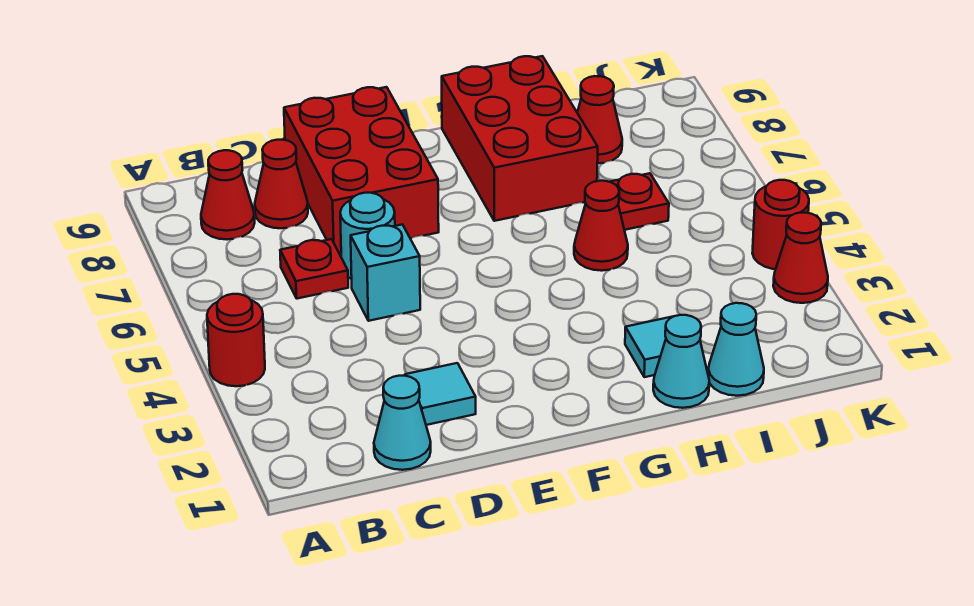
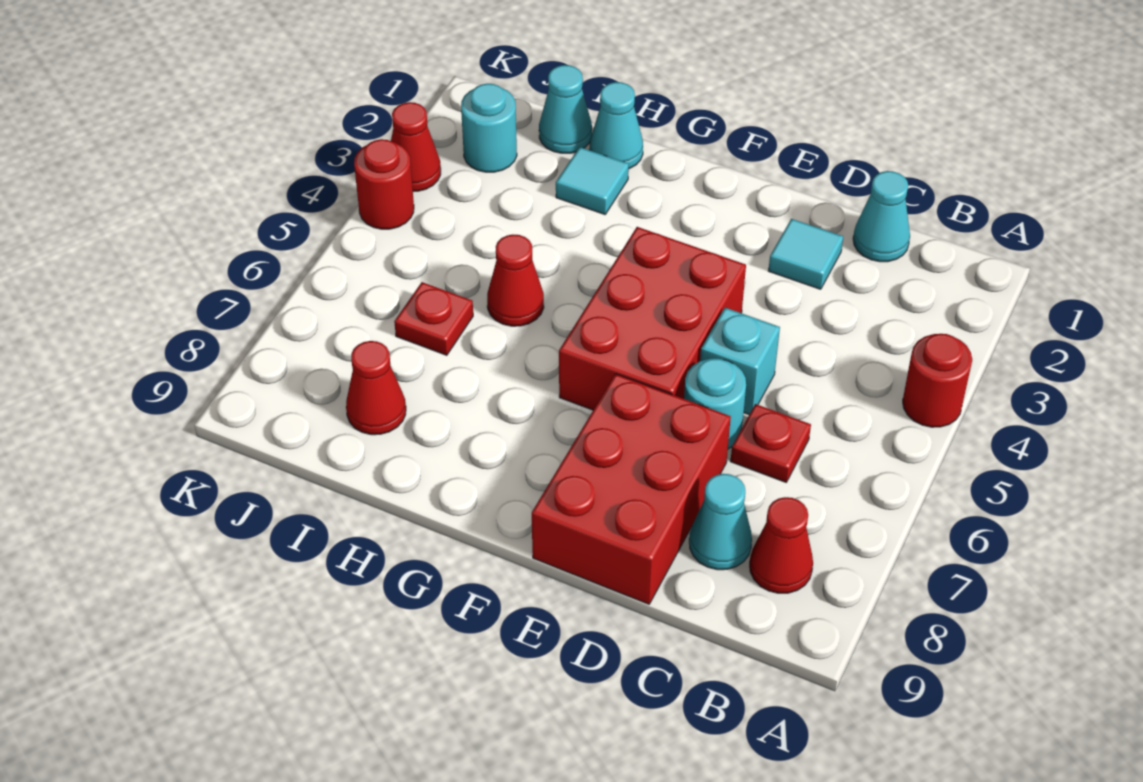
red 1x1 cone [255,140,308,228] -> cyan 1x1 cone [689,474,752,570]
red 2x3 brick [442,56,598,221] -> red 2x3 brick moved to [559,227,746,410]
none -> cyan 1x1 round brick [461,84,517,172]

